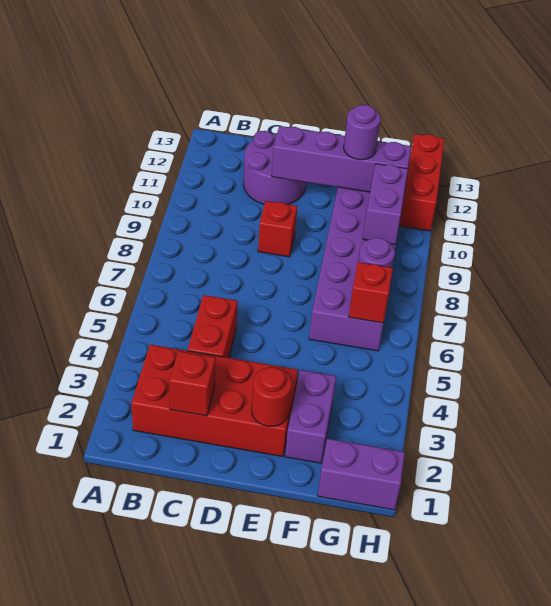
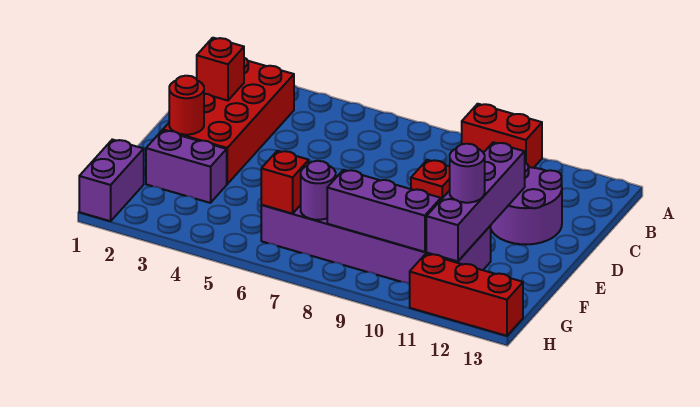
red 1x2 brick [188,295,238,358] -> red 1x2 brick moved to [462,104,542,168]
purple 1x2 brick [363,164,408,245] -> purple 1x3 brick [327,170,441,252]

